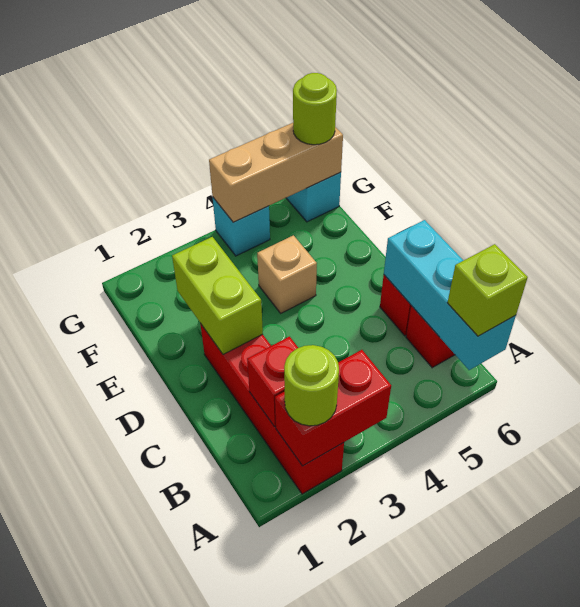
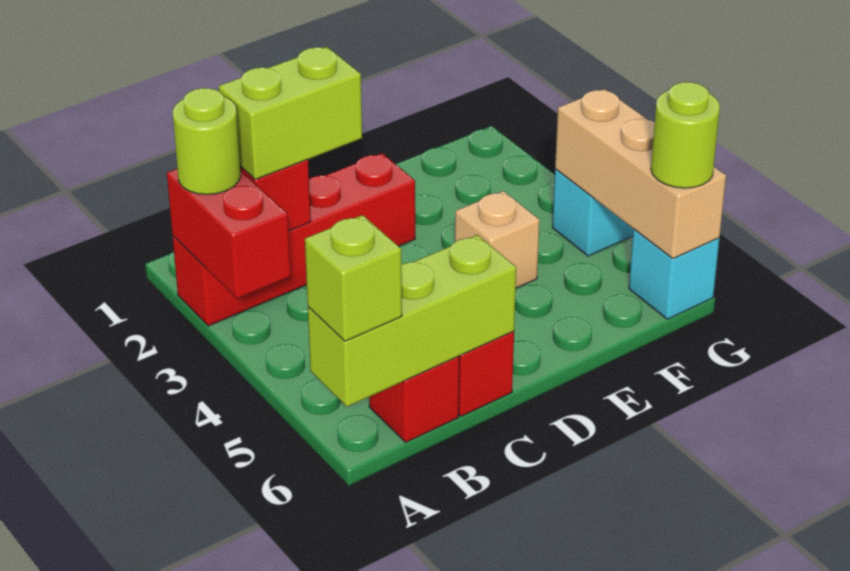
cyan 1x3 brick [384,220,516,370] -> lime 1x3 brick [308,235,516,407]
lime 1x2 brick [172,237,263,354] -> lime 1x2 brick moved to [219,47,362,180]

